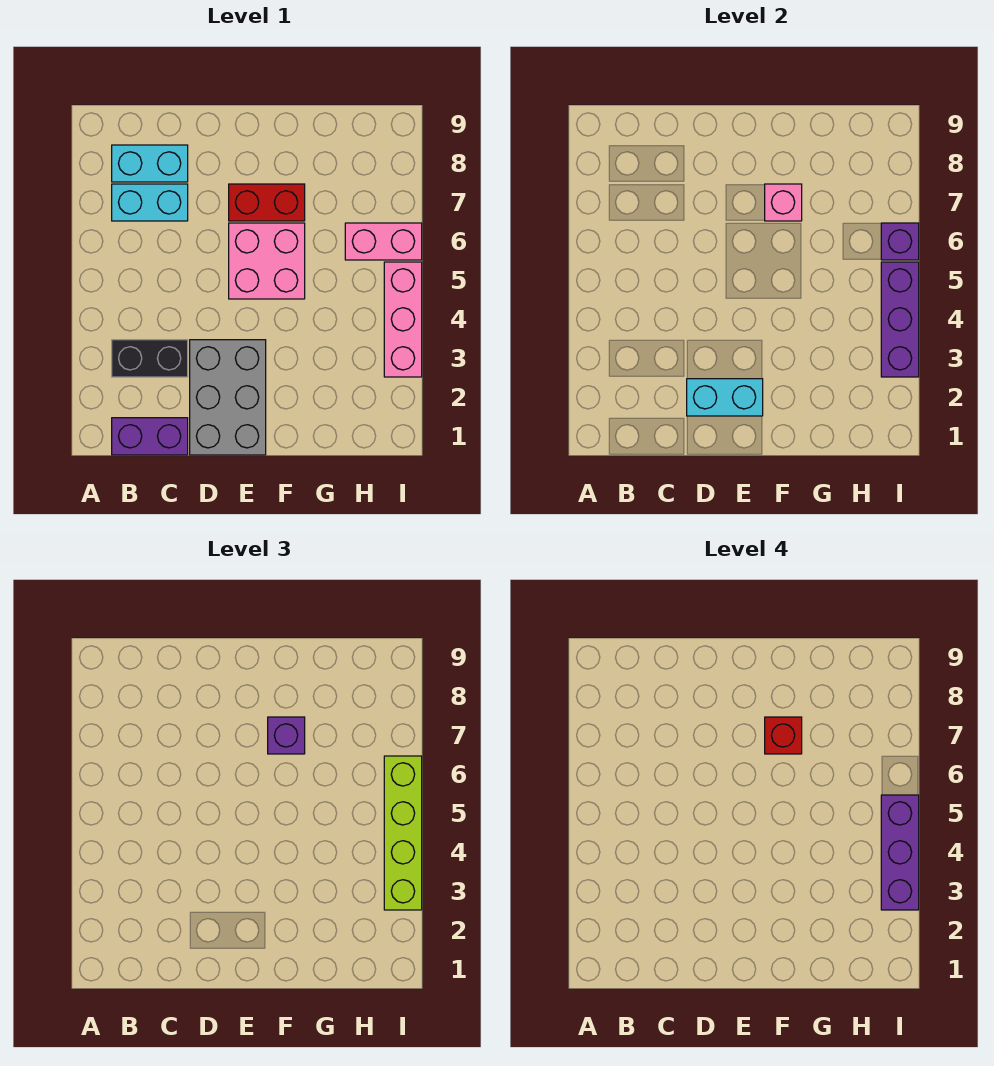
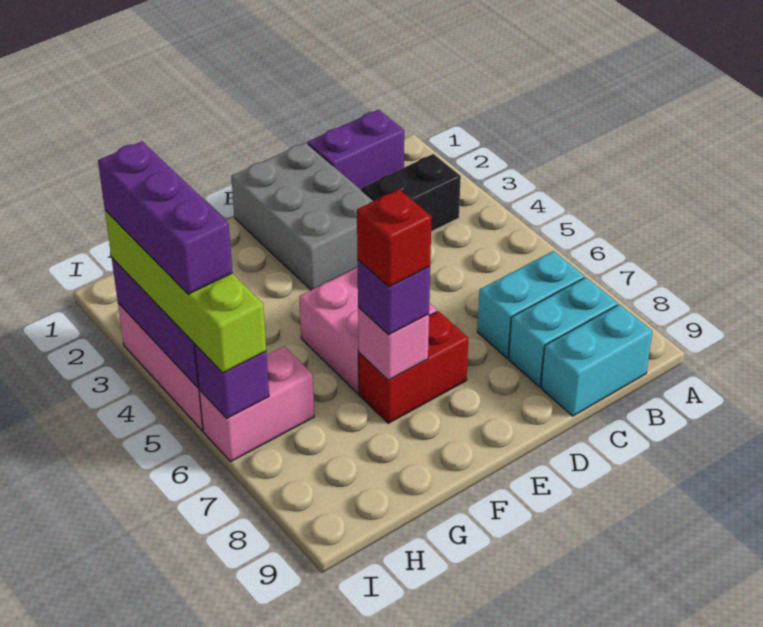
cyan 1x2 brick [687,379,763,416] -> cyan 1x2 brick moved to [541,304,652,416]

